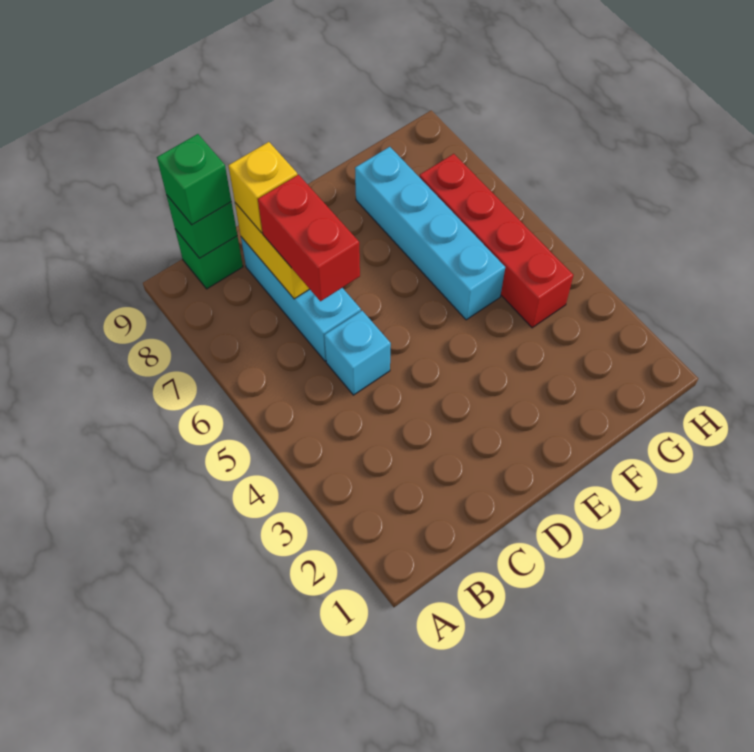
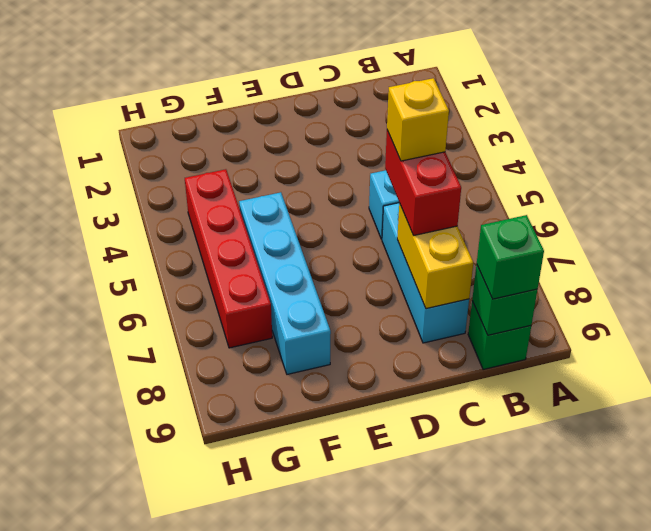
yellow 1x1 brick [229,142,297,233] -> yellow 1x1 brick moved to [387,78,449,161]

